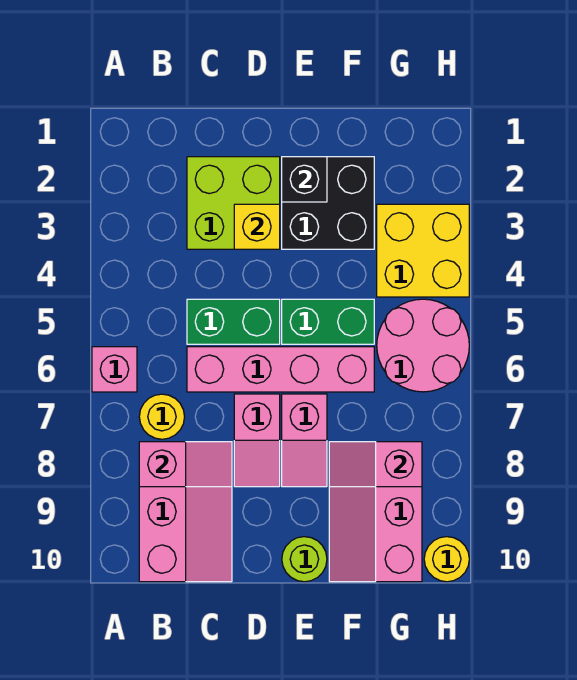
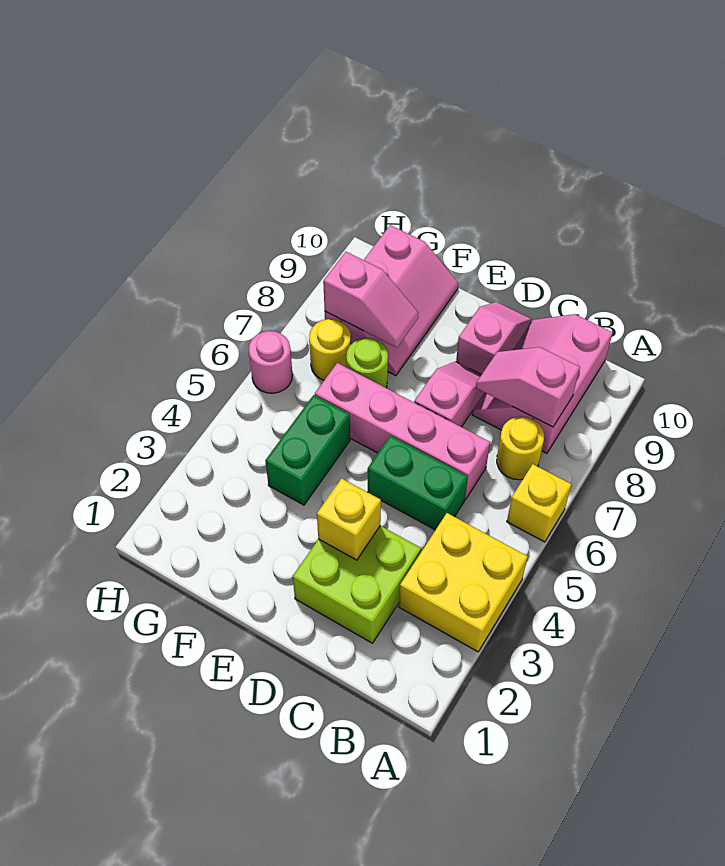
pink 1x1 brick [92,347,137,392] -> yellow 1x1 brick [507,464,572,542]
black 2x2 brick [282,157,374,249] -> none
black 1x1 brick [282,157,327,202] -> none
green 1x2 brick [282,299,374,344] -> green 1x2 brick turned to [265,395,350,505]
pink 1x2 slope [282,394,327,487] -> pink 1x2 slope moved to [456,302,531,375]
lime 1x1 round brick [282,537,327,582] -> lime 1x1 round brick moved to [346,338,388,388]
yellow 2x2 brick [377,204,469,297] -> yellow 2x2 brick moved to [399,513,528,652]
pink 2x2 round brick [377,299,469,392] -> pink 1x1 round brick [249,331,293,393]
yellow 1x1 round brick [424,537,469,582] -> yellow 1x1 round brick moved to [309,319,351,380]

